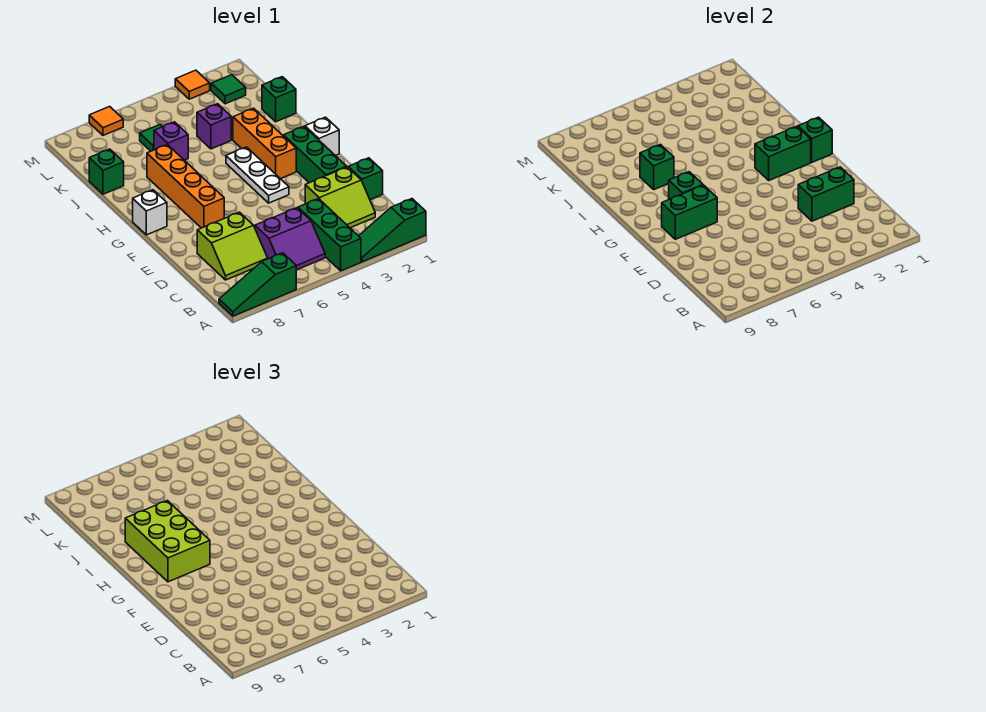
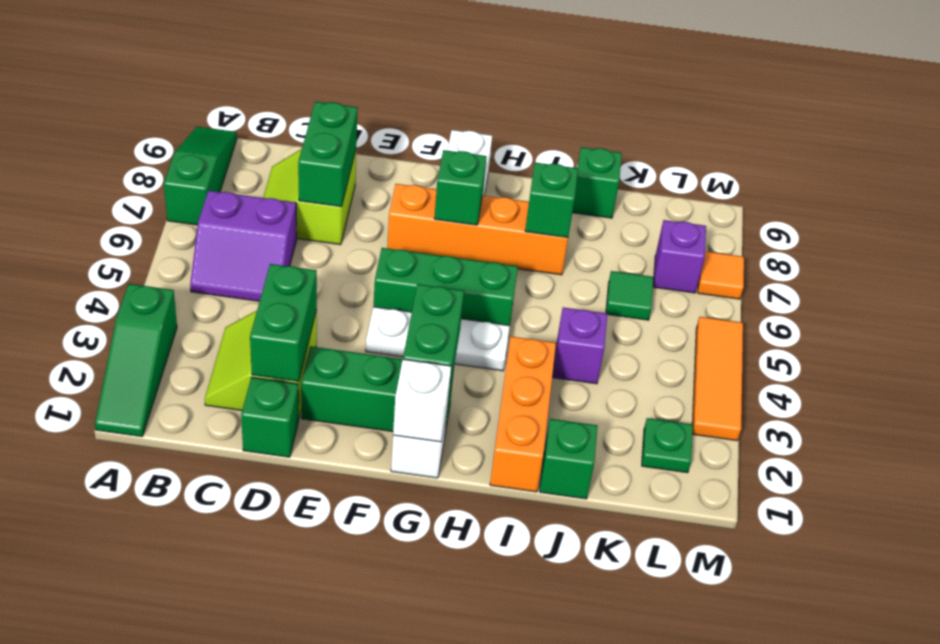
green 1x3 slope [359,199,426,262] -> green 1x3 slope turned to [95,284,177,437]
green 1x3 brick [298,199,361,271] -> green 1x3 brick moved to [374,248,518,325]
purple 2x2 slope [255,208,325,270] -> purple 2x2 slope turned to [190,191,297,301]
green 1x2 brick [662,185,717,239] -> green 1x2 brick moved to [298,102,357,207]
green 1x1 brick [798,117,832,162] -> white 1x1 brick [393,359,451,442]
orange 1x3 brick [233,108,296,179] -> orange 1x3 brick turned to [490,337,556,492]
lime 2x3 brick [125,500,210,582] -> none
purple 1x1 brick [154,122,188,160] -> purple 1x1 brick moved to [653,220,706,293]
green 1x1 tile [211,75,246,104] -> green 1x1 plate [642,418,693,473]
orange 1x1 tile [175,70,210,99] -> orange 1x3 tile [692,317,743,441]

